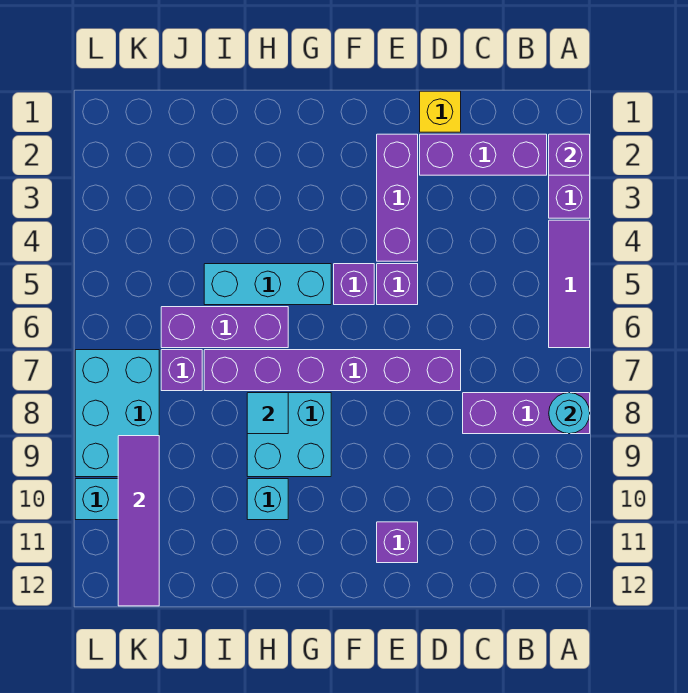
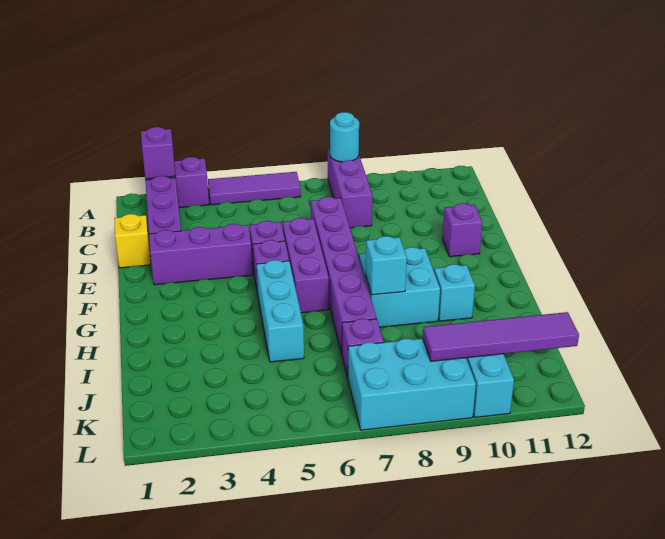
purple 1x3 brick [161,307,288,348] -> purple 1x3 brick moved to [283,218,329,313]
cyan 1x1 tile [247,393,288,434] -> cyan 1x1 brick [366,236,407,295]

